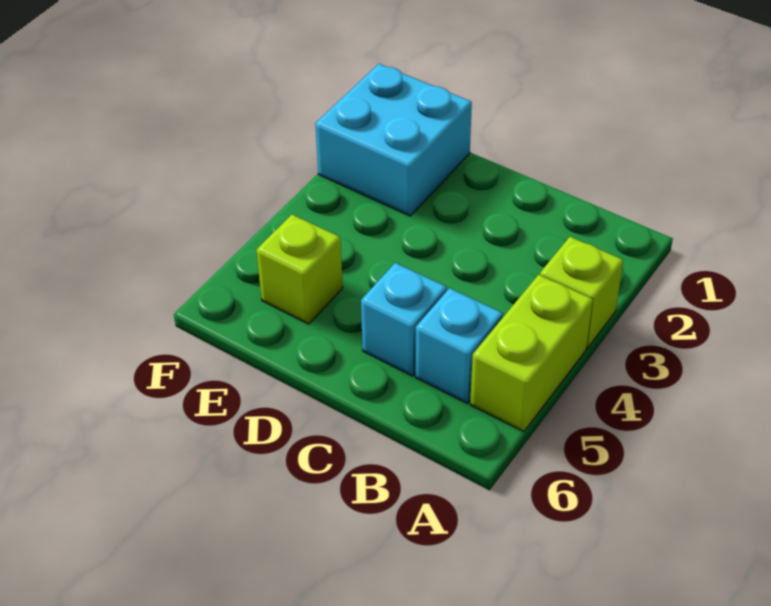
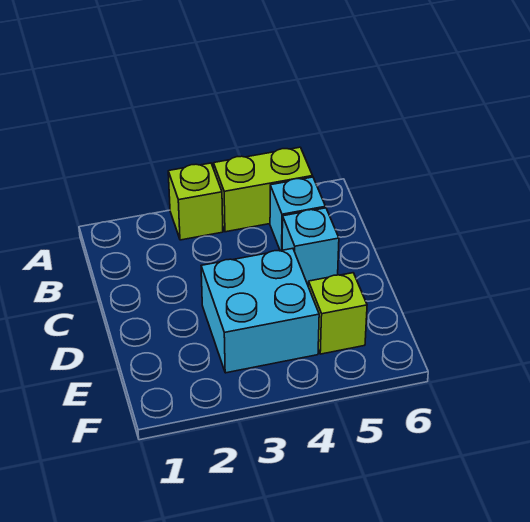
cyan 2x2 brick [315,64,472,216] -> cyan 2x2 brick moved to [201,248,319,373]

